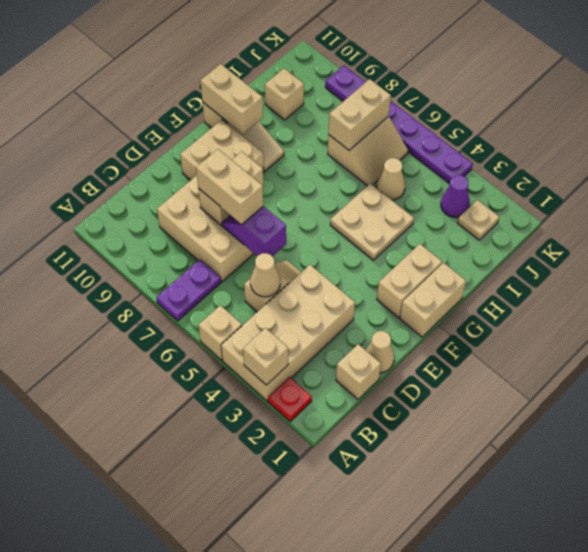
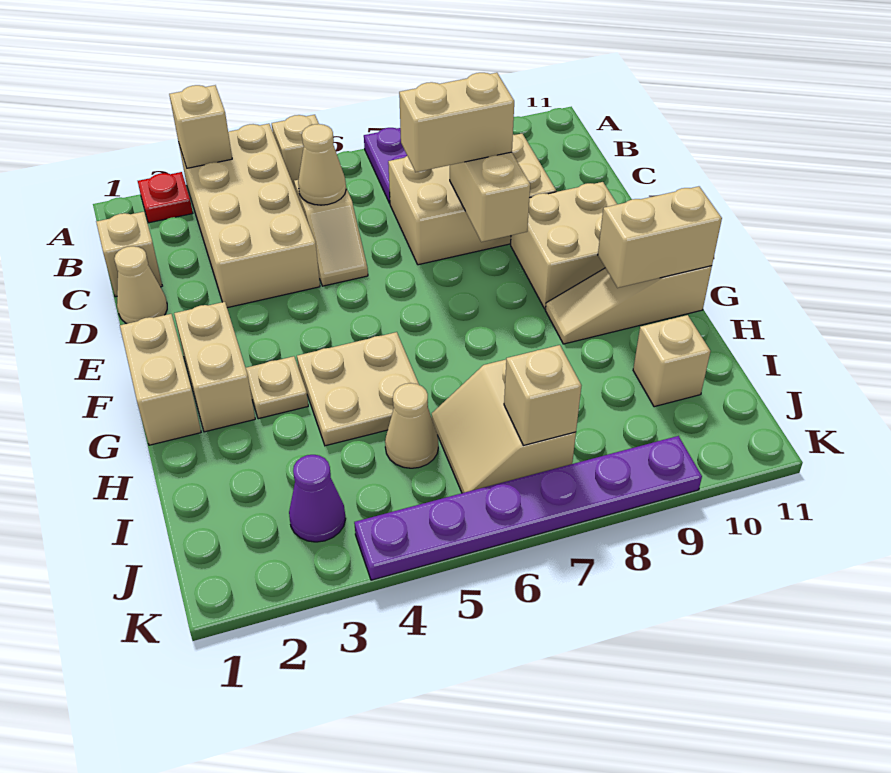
purple 1x2 slope [222,207,286,257] -> none
tan 1x2 brick [329,79,391,151] -> tan 1x1 brick [504,345,582,445]
tan 1x1 plate [458,200,499,240] -> tan 1x1 plate moved to [246,356,308,419]

